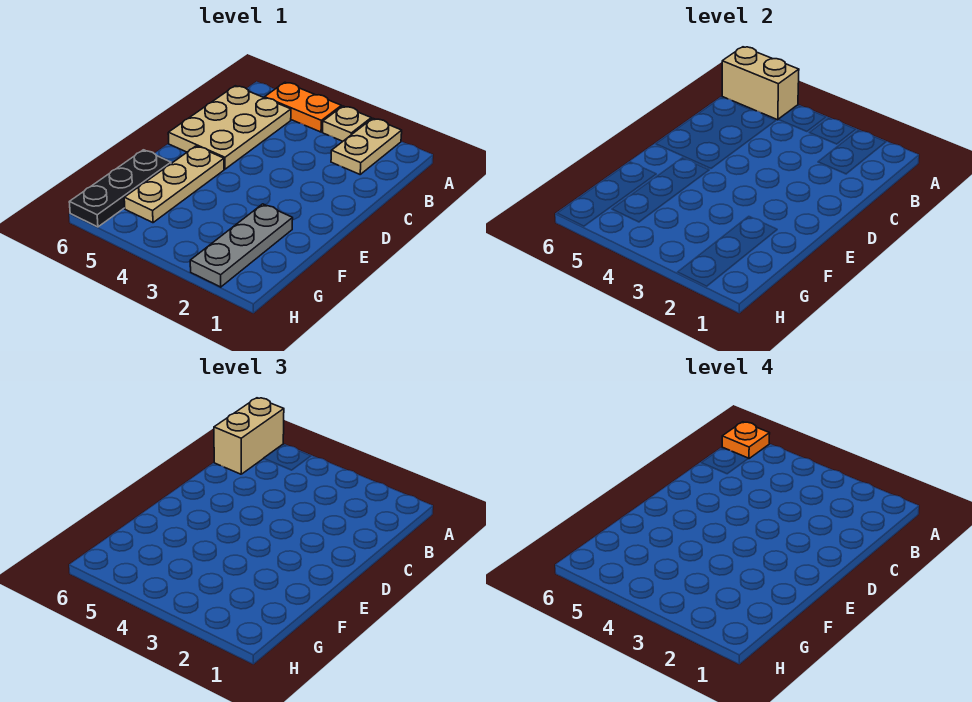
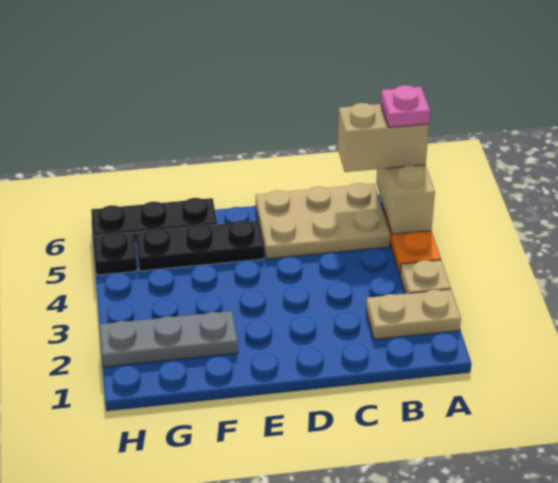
orange 1x1 plate [722,422,770,459] -> pink 1x1 plate [381,85,430,127]
tan 1x3 plate [124,146,224,223] -> black 1x3 plate [136,221,264,271]
none -> black 1x1 plate [93,232,137,275]

